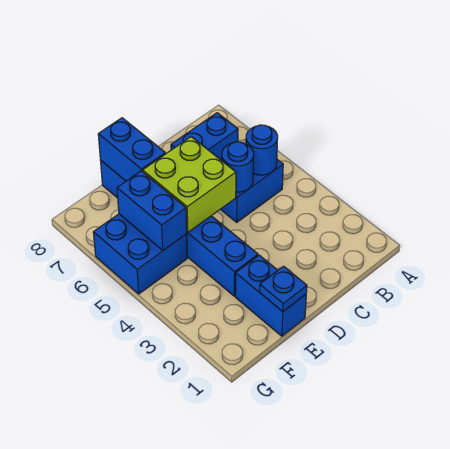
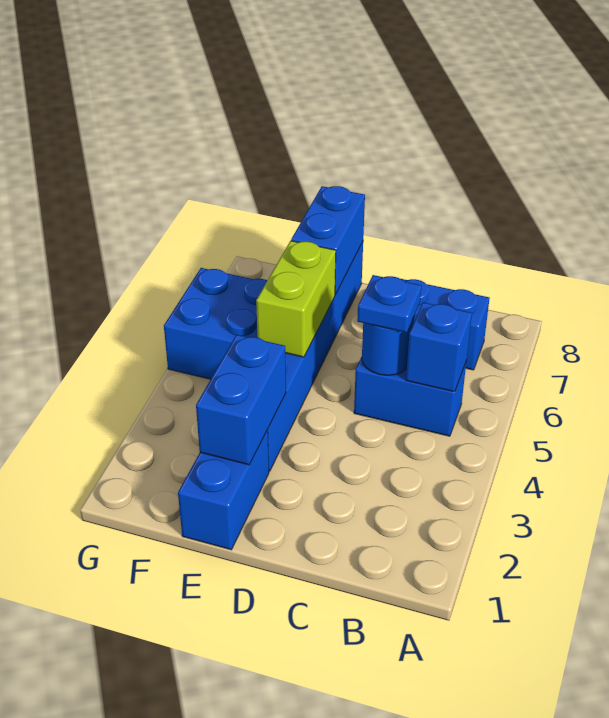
blue 1x1 round brick [246,125,278,175] -> blue 1x1 brick [406,302,472,392]
lime 2x2 brick [143,137,236,232] -> lime 1x2 brick [256,241,336,357]
blue 1x1 plate [260,266,307,312] -> blue 1x1 plate moved to [357,275,422,333]
blue 1x2 brick [117,171,187,250] -> blue 1x2 brick moved to [196,335,286,465]

